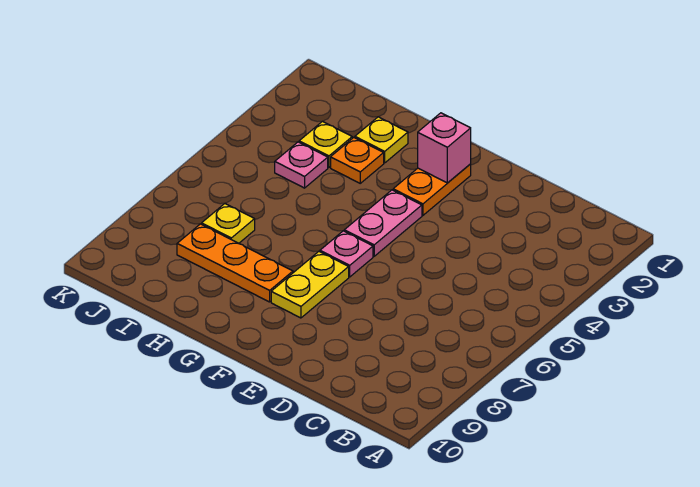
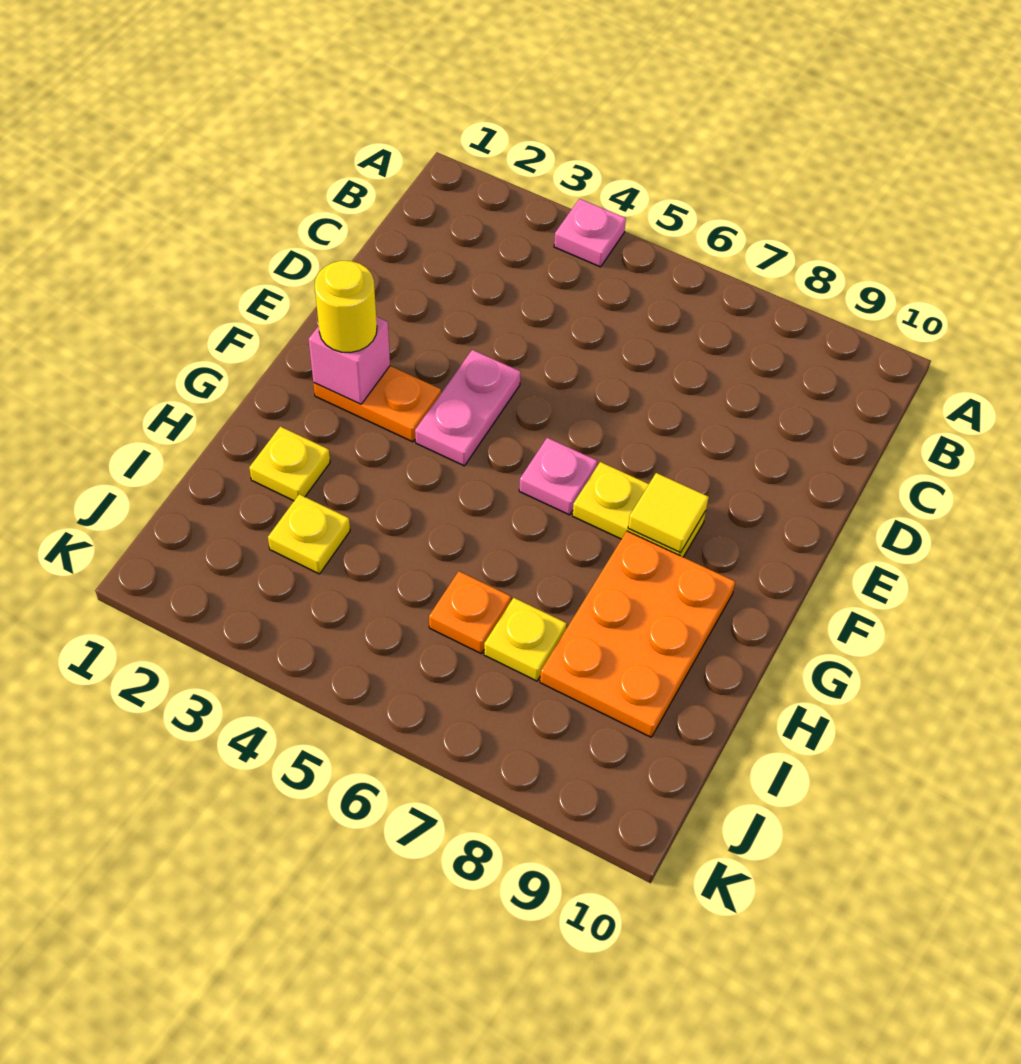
none -> yellow 1x1 round brick [315,261,377,353]
pink 1x2 plate [344,190,422,256] -> pink 1x2 plate turned to [415,350,521,466]
none -> yellow 1x1 tile [628,473,709,553]
orange 1x3 plate [177,224,293,302] -> orange 2x3 plate [540,531,735,737]
orange 1x1 plate [331,138,384,183] -> orange 1x1 plate moved to [429,571,511,654]
pink 1x1 plate [275,142,328,188] -> pink 1x1 plate moved to [554,199,626,267]

